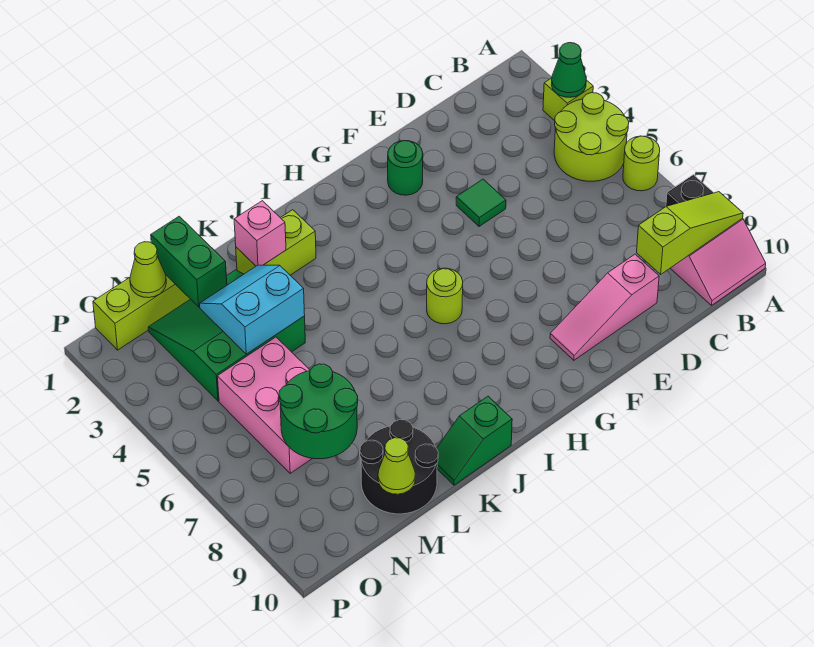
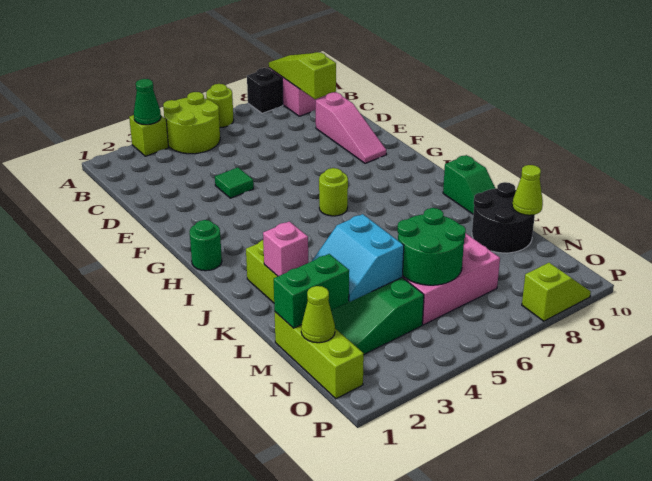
green 1x1 round brick [388,141,423,195] -> green 1x1 round brick moved to [190,220,222,271]
green 2x2 round brick [279,364,358,459] -> green 2x2 round brick moved to [397,208,466,285]
none -> lime 1x2 slope [522,263,591,321]

